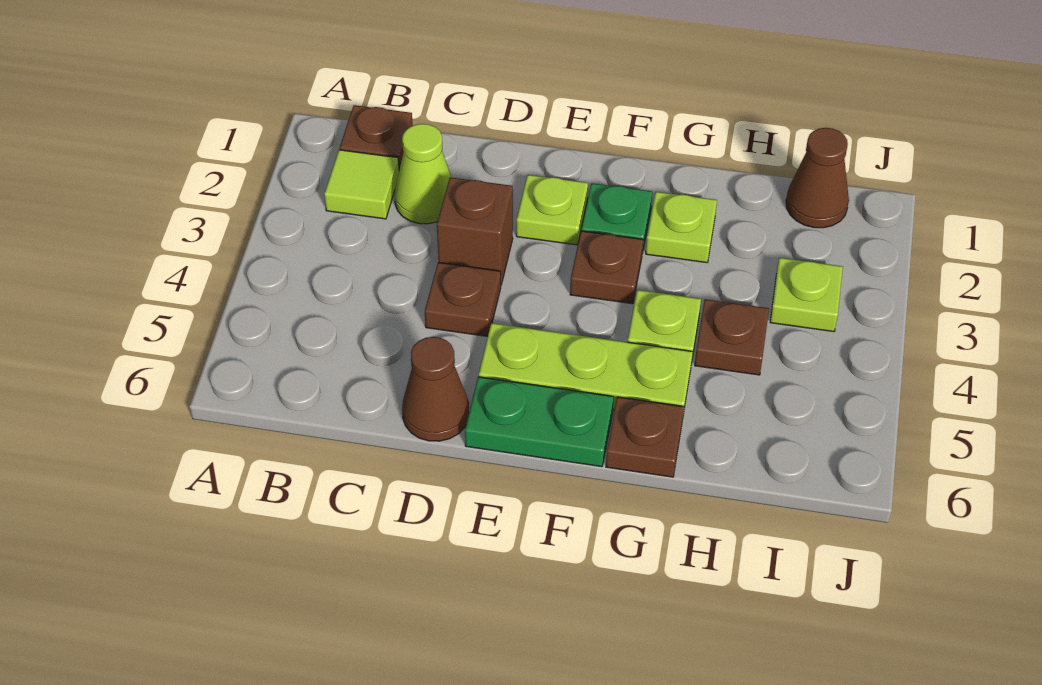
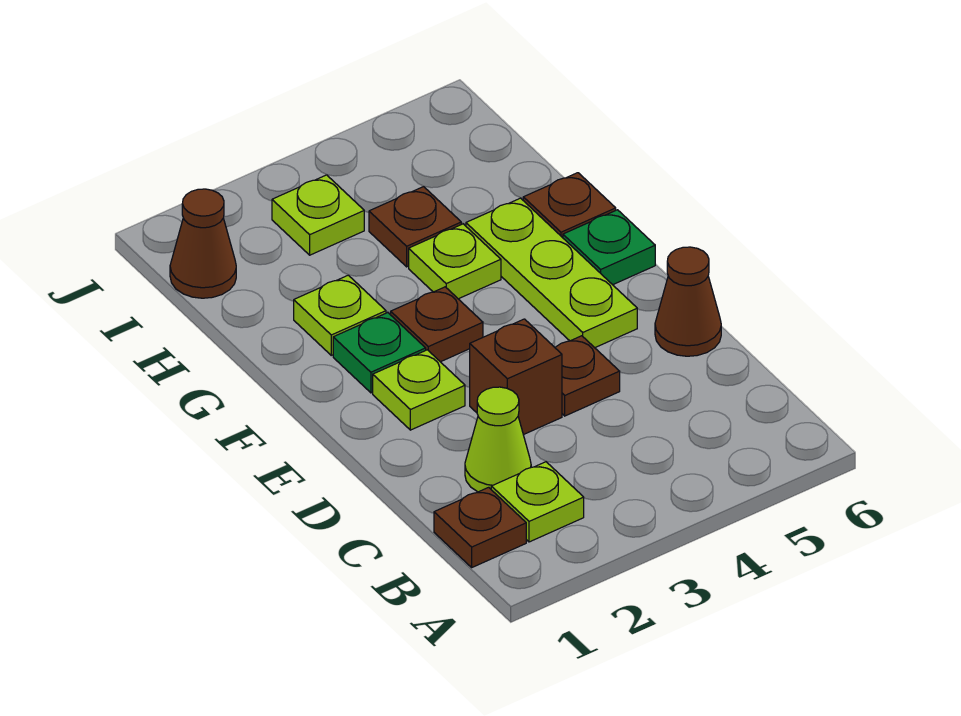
lime 1x1 tile [324,150,399,219] -> lime 1x1 plate [491,462,584,542]
green 1x2 plate [465,377,614,467] -> green 1x1 plate [563,210,655,285]

